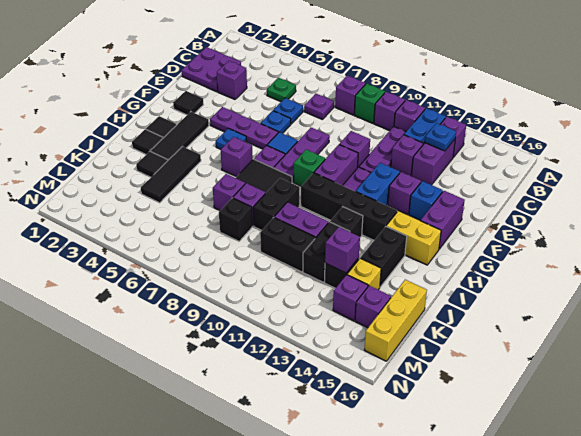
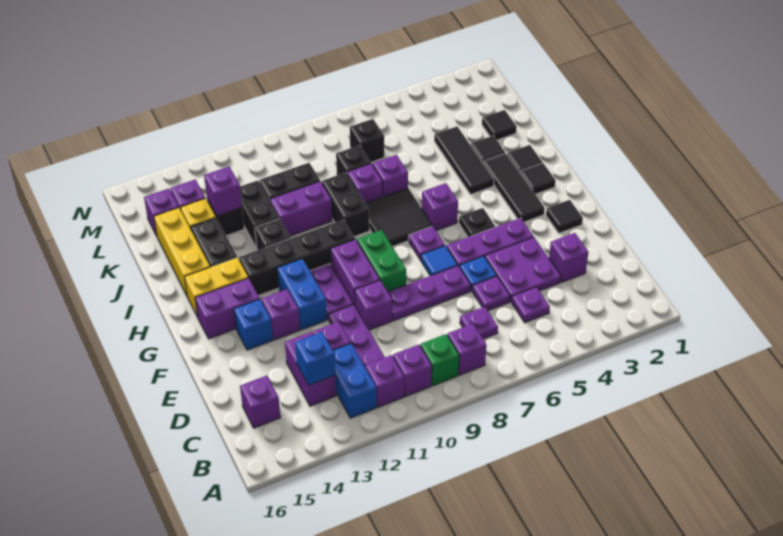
purple 1x1 brick [440,117,466,157] -> purple 1x1 brick moved to [240,376,281,428]
purple 2x2 plate [182,47,241,92] -> purple 2x2 plate moved to [485,237,561,302]
green 1x1 plate [267,78,296,102] -> purple 1x1 plate [512,287,550,323]
blue 1x1 plate [425,123,456,151] -> blue 1x1 brick [295,332,335,385]
blue 1x1 plate [273,98,303,124] -> purple 1x1 plate [472,276,510,311]
purple 1x3 plate [274,128,330,182] -> purple 1x3 plate turned to [388,266,471,321]
purple 1x2 brick [421,191,465,249] -> purple 1x2 brick turned to [195,278,260,339]
blue 1x1 plate [216,128,246,149] -> black 1x1 plate [459,208,495,237]
green 1x1 brick [294,150,325,186] -> green 1x2 brick [357,230,406,292]
none -> black 1x1 tile [482,110,517,140]
yellow 1x3 brick [364,280,427,361] -> yellow 1x3 brick moved to [154,208,210,296]
none -> black 1x1 brick [350,119,384,162]

